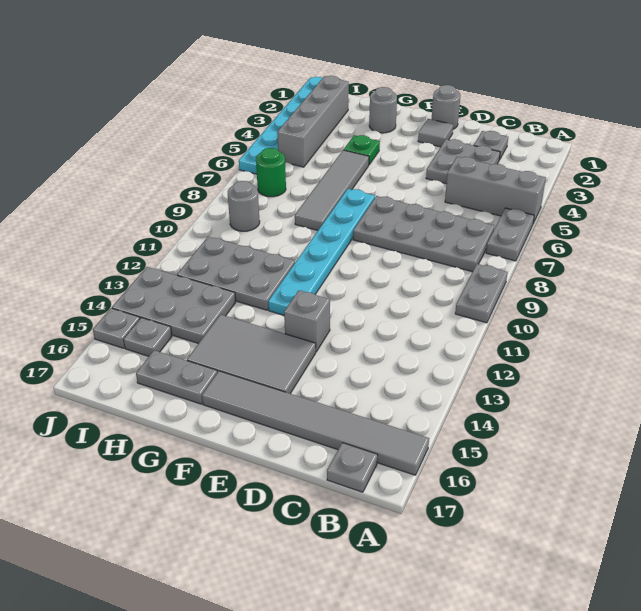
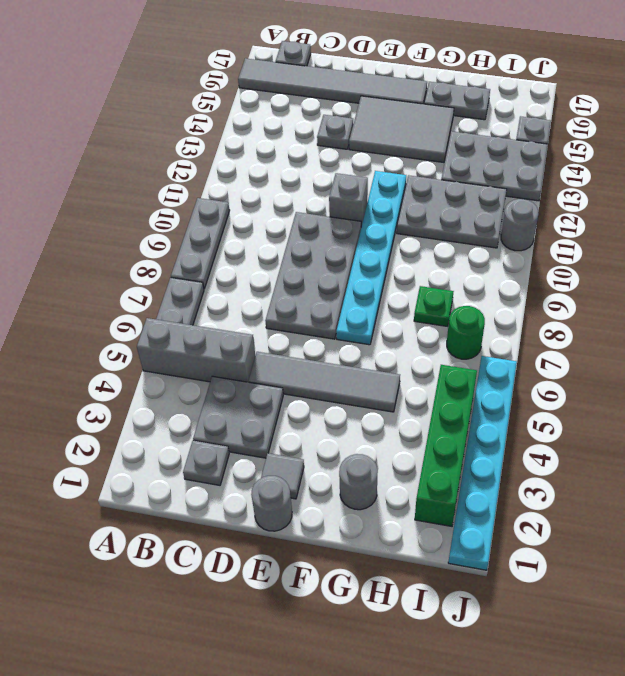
grey 1x2 plate [455,264,508,323] -> grey 1x3 plate [171,198,230,289]
grey 2x4 plate [353,196,494,272] -> grey 2x4 plate turned to [265,212,361,339]
grey 1x1 brick [284,290,330,352] -> grey 1x1 brick moved to [329,173,368,227]
green 1x1 plate [344,135,380,165] -> green 1x1 plate moved to [414,286,454,326]
grey 1x4 tile [295,150,369,231] -> grey 1x4 tile turned to [249,352,400,412]
grey 1x4 brick [277,76,349,167] -> green 1x4 brick [415,365,477,526]
grey 1x1 round brick [228,181,260,231] -> grey 1x1 round brick moved to [501,199,538,251]
grey 1x1 plate [123,318,172,356] -> grey 1x1 plate moved to [317,115,353,149]

